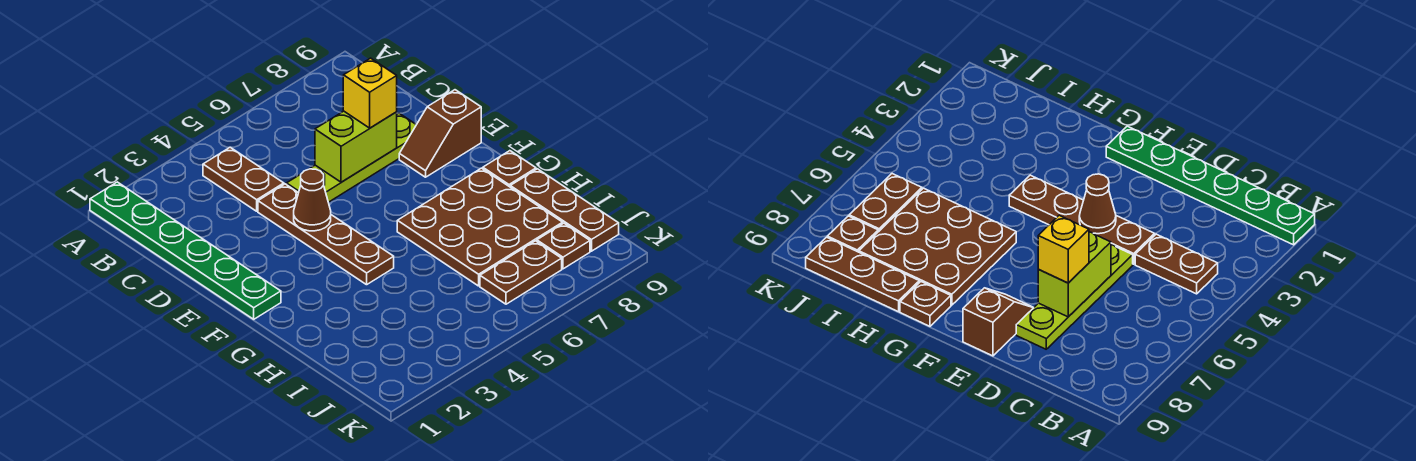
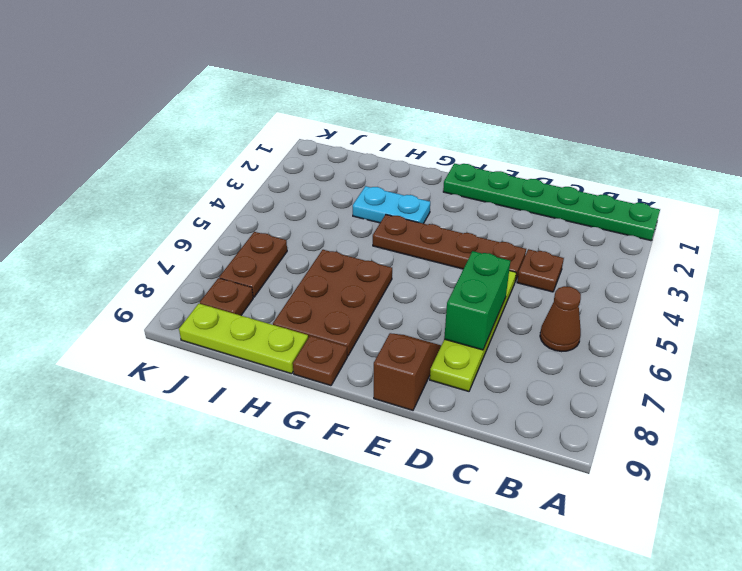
brown 1x2 plate [203,147,284,211] -> brown 1x1 plate [517,249,564,292]
lime 1x2 brick [315,111,397,182] -> green 1x2 brick [444,251,510,350]
yellow 1x1 brick [343,58,397,128] -> none
brown 1x1 cone [294,169,331,231] -> brown 1x1 cone moved to [540,286,581,352]
none -> cyan 1x2 plate [353,186,430,224]
brown 3x3 plate [397,168,563,286] -> brown 2x3 plate [273,250,392,356]
brown 1x3 plate [510,169,619,251] -> lime 1x3 plate [179,304,308,374]

